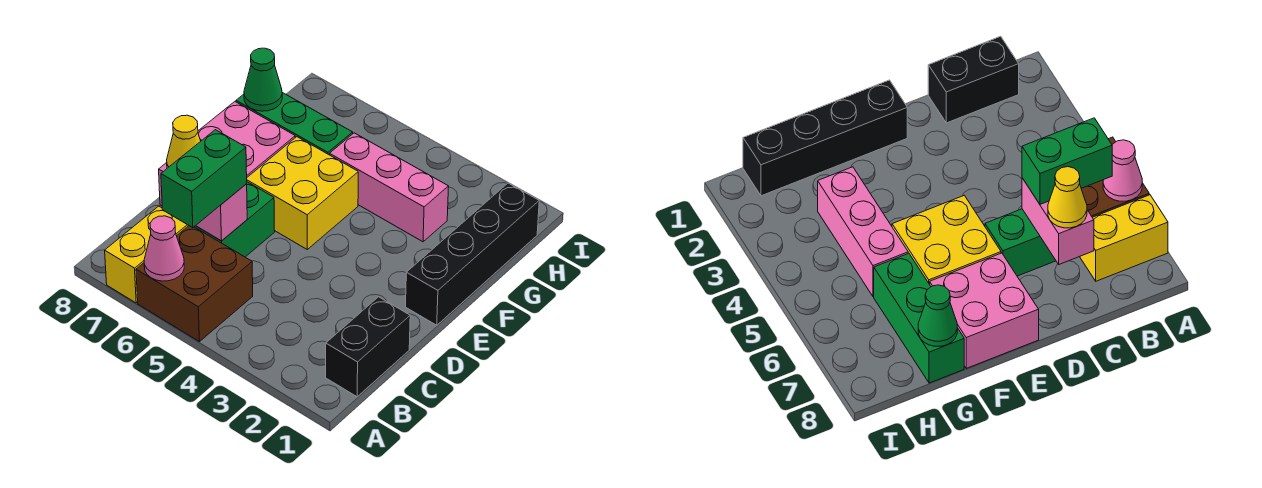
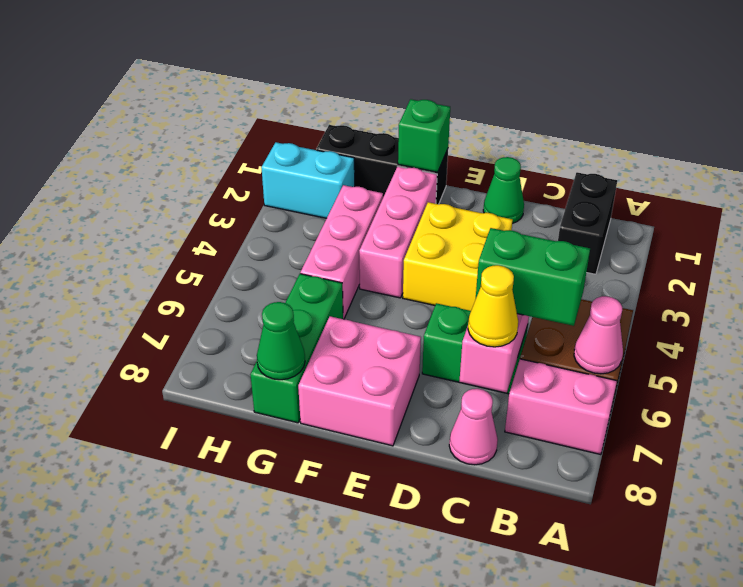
yellow 1x2 brick [105,206,189,303] -> pink 1x2 brick [505,359,617,455]
black 1x2 brick [326,297,410,397] -> black 1x2 brick turned to [558,172,617,274]
none -> pink 1x1 cone [449,389,498,465]
none -> green 1x1 cone [483,157,524,223]
black 1x4 brick [406,183,539,325] -> black 1x3 brick [316,125,448,204]
yellow 2x2 brick [247,137,358,249] -> yellow 2x2 brick moved to [403,202,513,311]
none -> green 1x1 brick [398,99,450,172]
none -> pink 1x3 brick [359,166,437,298]
none -> cyan 1x2 brick [261,142,355,218]

